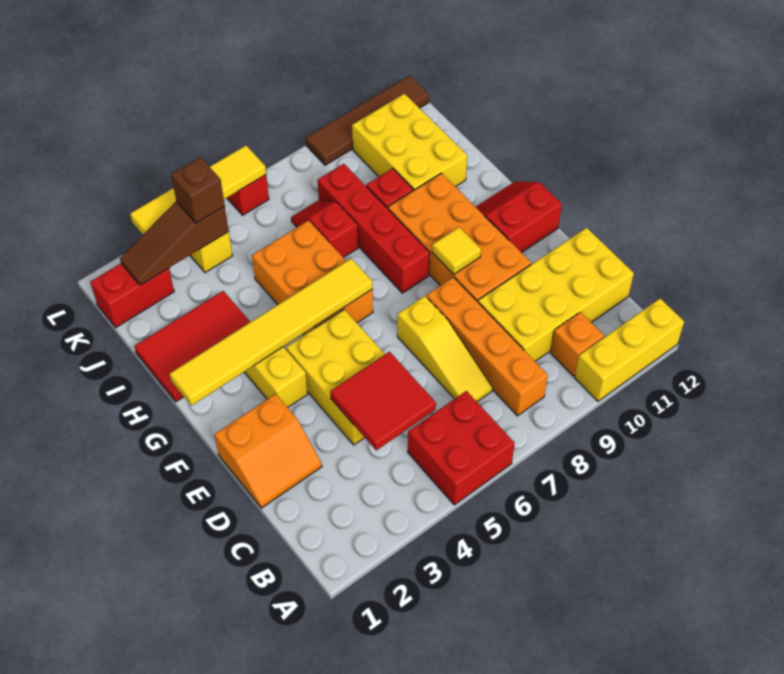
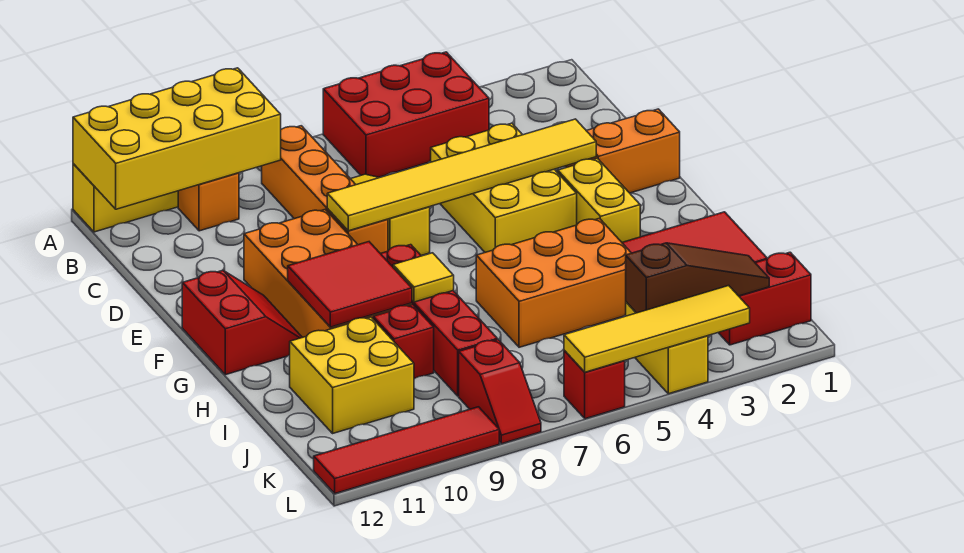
red 2x2 brick [408,391,515,505] -> red 2x3 brick [323,52,489,177]
red 2x2 tile [330,352,436,450] -> red 2x2 tile moved to [288,242,412,327]
yellow 2x4 brick [478,228,634,361] -> yellow 2x4 brick moved to [73,68,281,209]
yellow 1x1 tile [432,227,481,274] -> yellow 1x1 tile moved to [393,253,454,302]
red 2x2 slope [476,181,562,253] -> red 2x2 slope turned to [182,270,302,375]
yellow 1x6 tile [170,259,372,406] -> yellow 1x6 tile moved to [327,119,596,231]
orange 2x3 brick [252,220,373,335] -> orange 2x3 brick turned to [476,218,631,347]
red 1x2 slope [291,201,358,258] -> red 1x2 slope moved to [459,340,541,444]
yellow 2x3 brick [352,94,467,191] -> yellow 2x2 brick [290,317,414,433]
brown 1x1 brick [171,157,225,223] -> none
brown 1x4 tile [306,76,429,165] -> red 1x4 tile [314,407,499,493]

